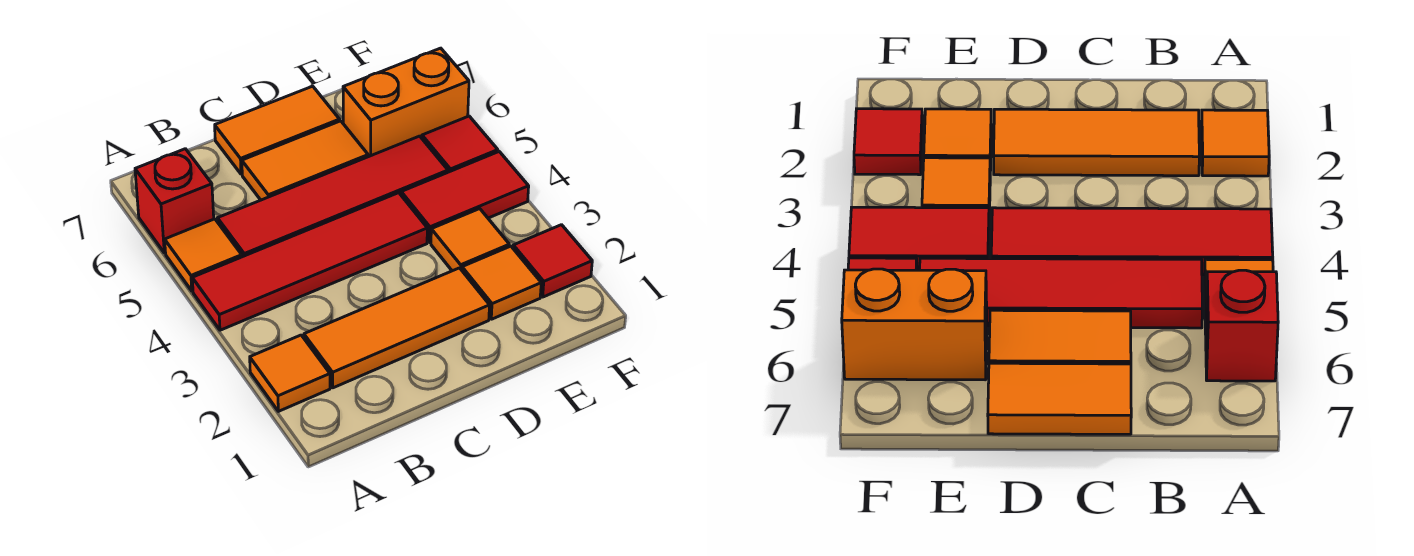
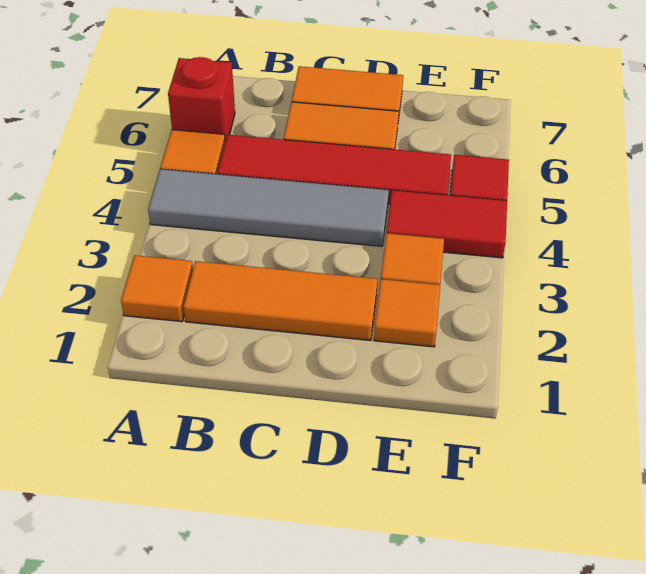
red 1x4 tile [192,193,427,330] -> grey 1x4 tile [148,169,389,246]
orange 1x2 brick [343,48,469,157] -> none
red 1x1 tile [513,225,592,297] -> none

